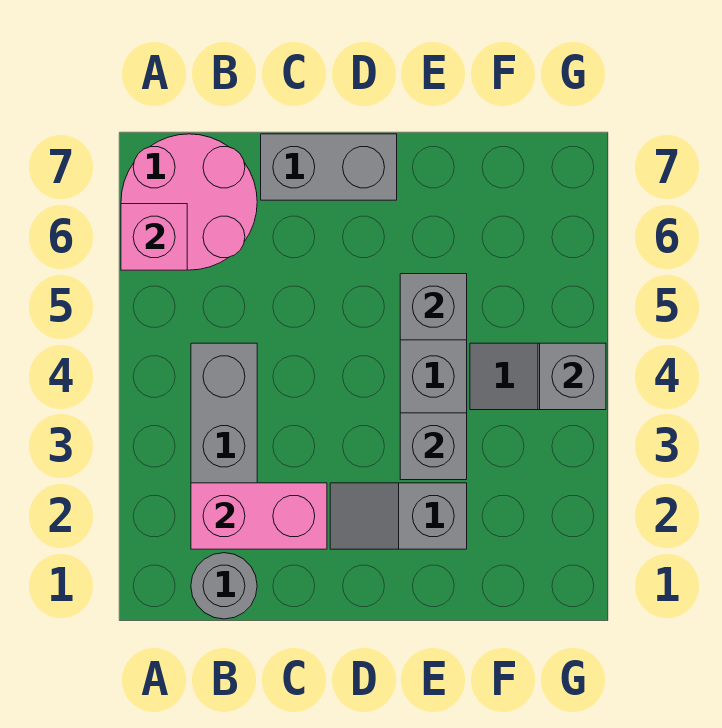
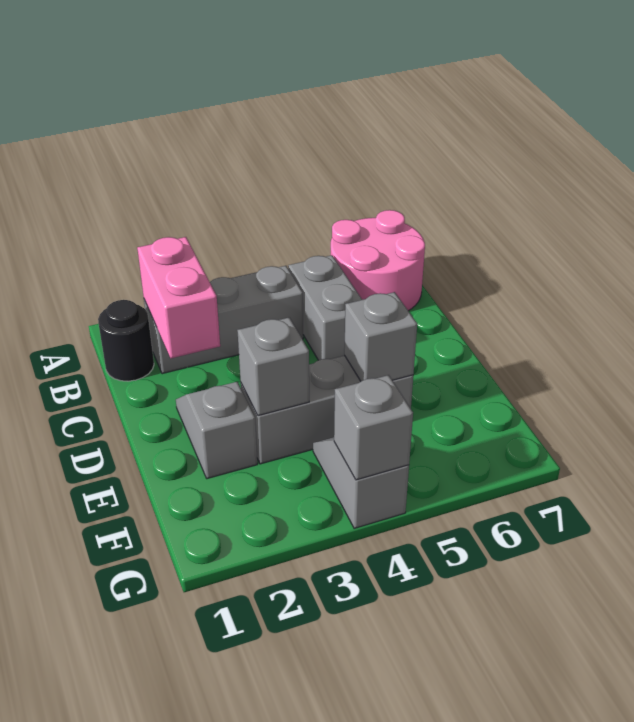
pink 1x1 brick [121,204,187,270] -> none
grey 1x1 round brick [191,553,257,619] -> black 1x1 round brick [98,300,154,381]
grey 1x2 brick [261,134,397,200] -> grey 1x2 brick moved to [288,255,362,360]

